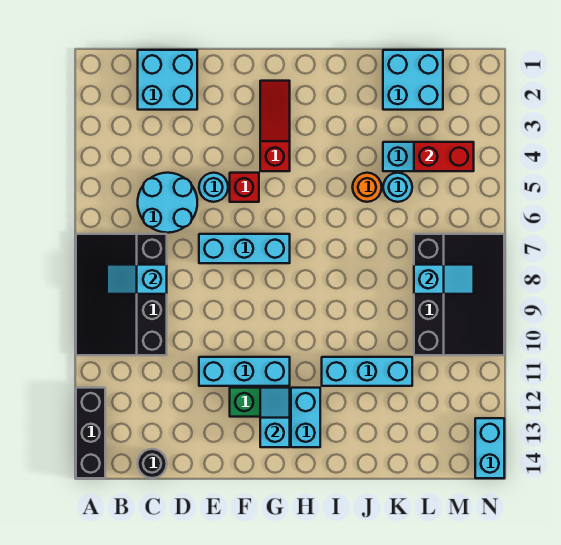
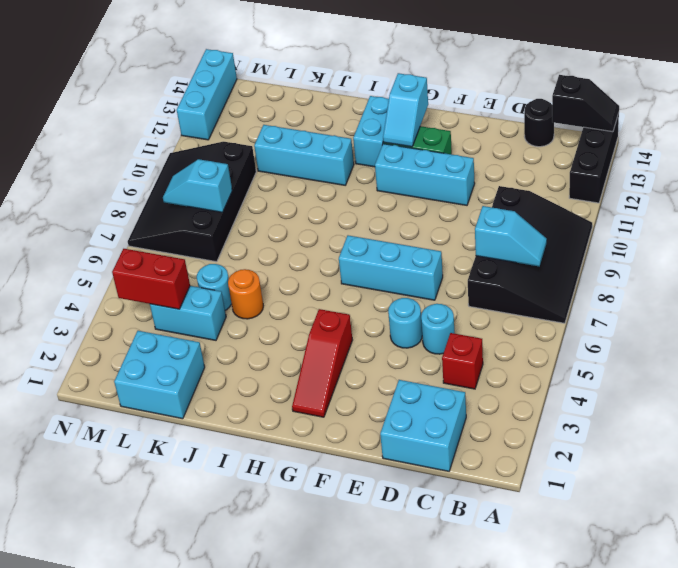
none -> black 1x2 slope [552,75,619,132]
cyan 2x2 round brick [138,173,197,233] -> cyan 1x1 round brick [421,304,455,354]
red 1x1 brick [230,173,259,202] -> red 1x1 brick moved to [442,333,483,389]
cyan 1x2 brick [475,418,504,478] -> cyan 1x3 brick [177,49,237,140]

